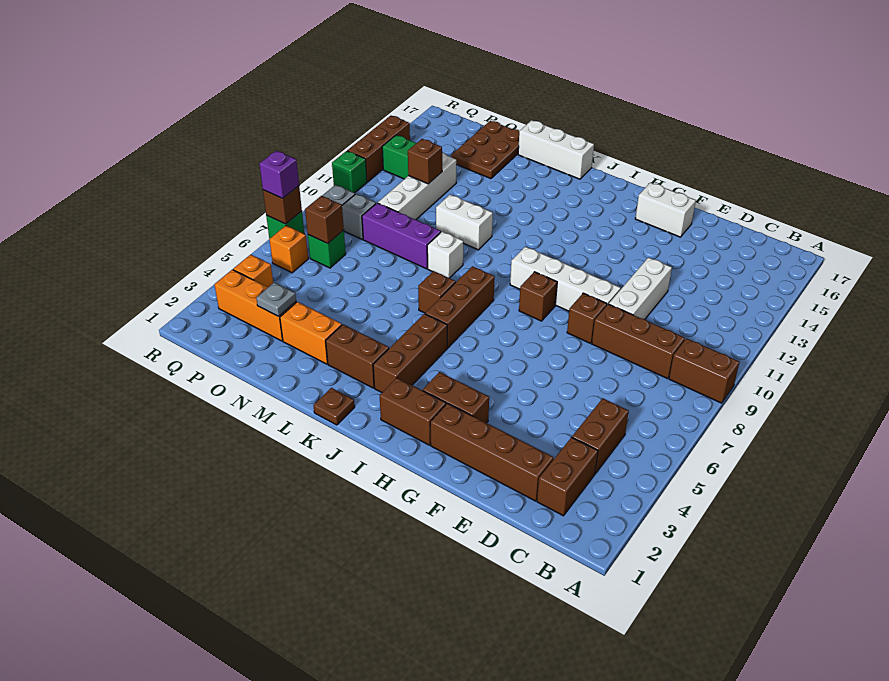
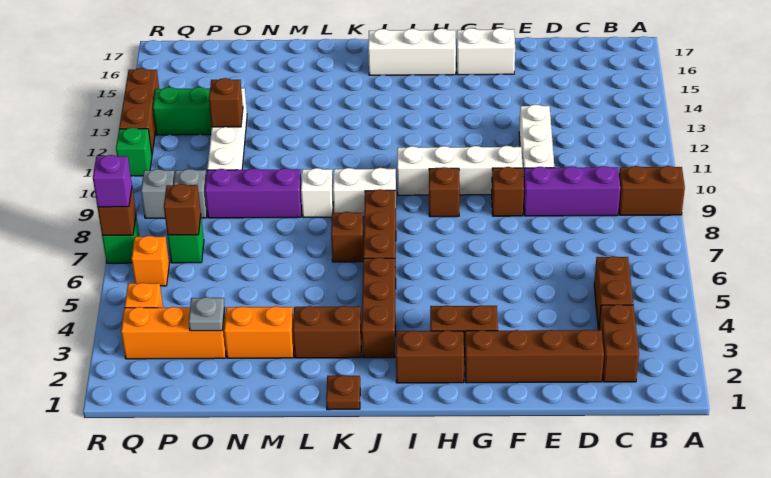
brown 1x3 brick [592,304,685,379] -> purple 1x3 brick [523,166,620,216]
white 1x3 brick [518,120,594,179] -> white 1x3 brick moved to [368,28,456,75]
white 1x2 brick [436,195,493,250] -> white 1x2 brick moved to [333,168,396,217]
brown 2x3 plate [451,121,519,179] -> none

